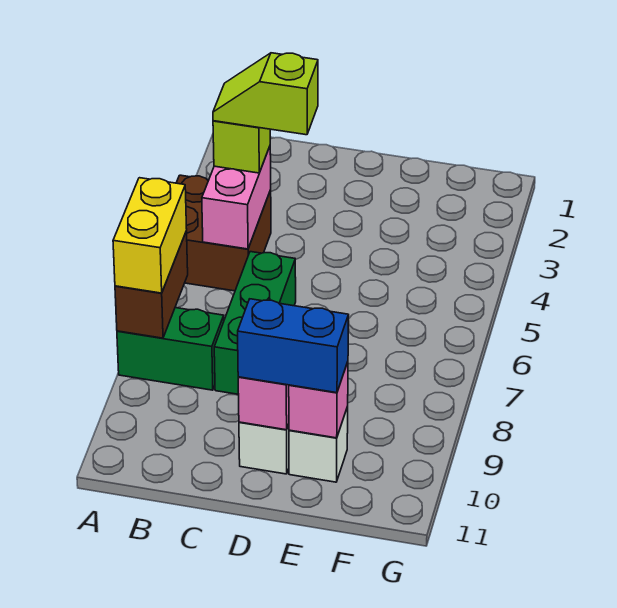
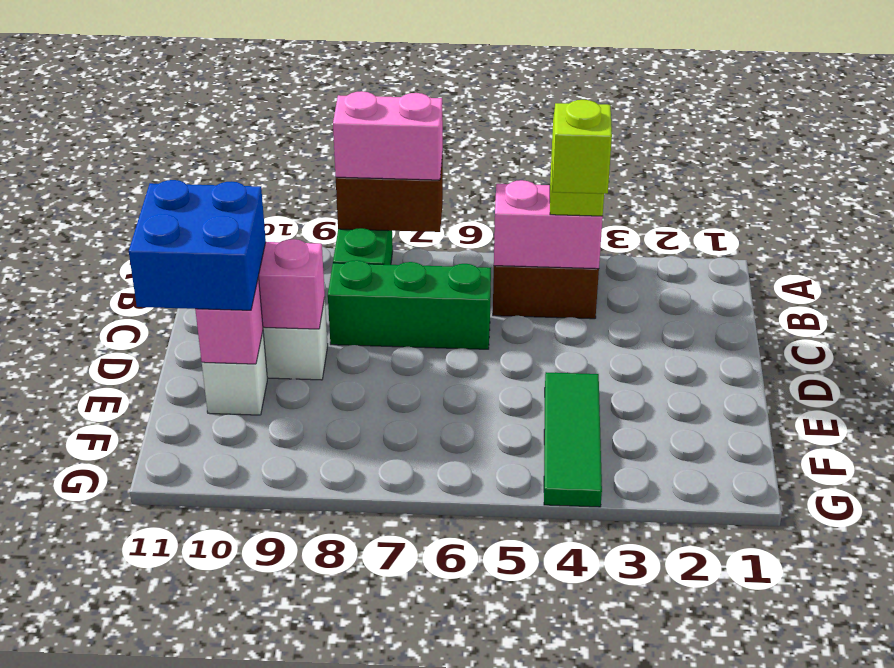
yellow 1x2 brick [113,178,187,293] -> pink 1x2 brick [333,91,443,180]
blue 1x2 brick [238,299,349,393] -> blue 2x2 brick [129,180,266,310]
none -> green 1x3 tile [544,372,602,507]

